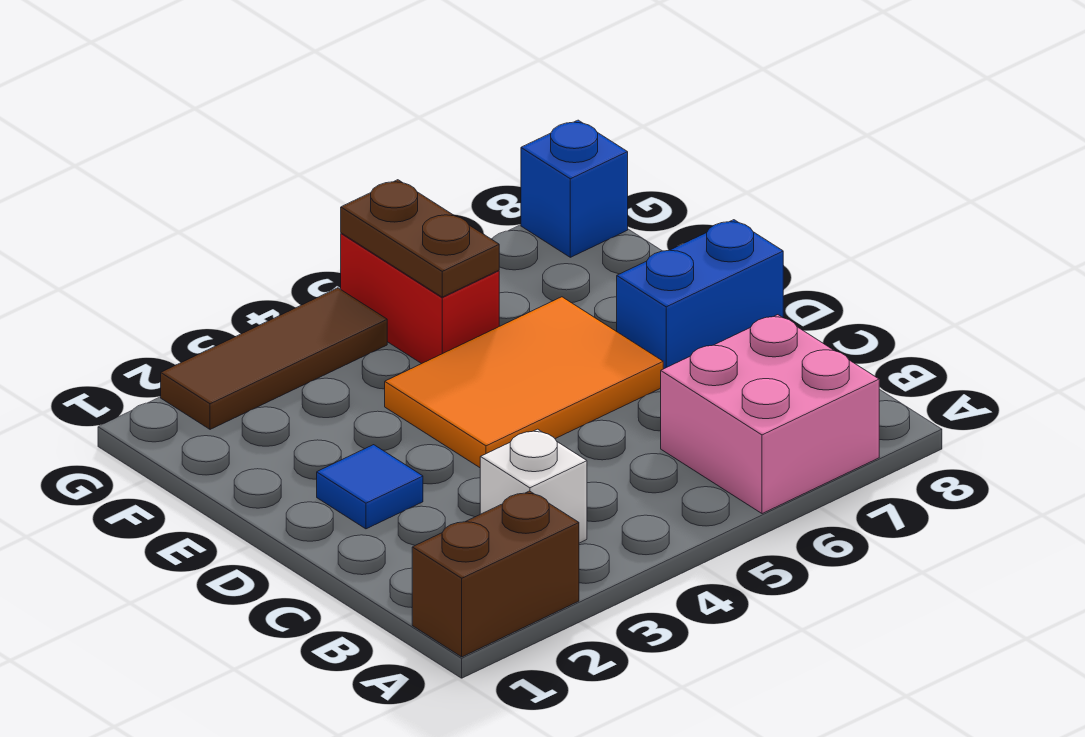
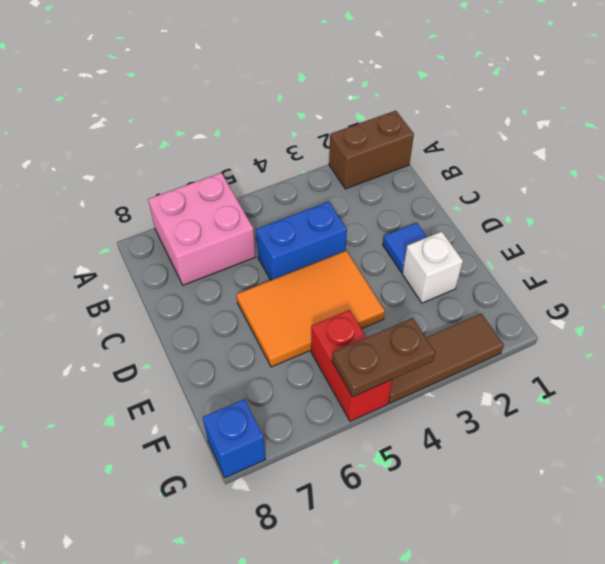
white 1x1 brick [480,429,587,543] -> white 1x1 brick moved to [402,232,463,303]
blue 1x2 brick [617,220,783,369] -> blue 1x2 brick moved to [256,202,347,280]
brown 1x2 plate [341,180,499,297] -> brown 1x2 plate turned to [332,318,435,397]

